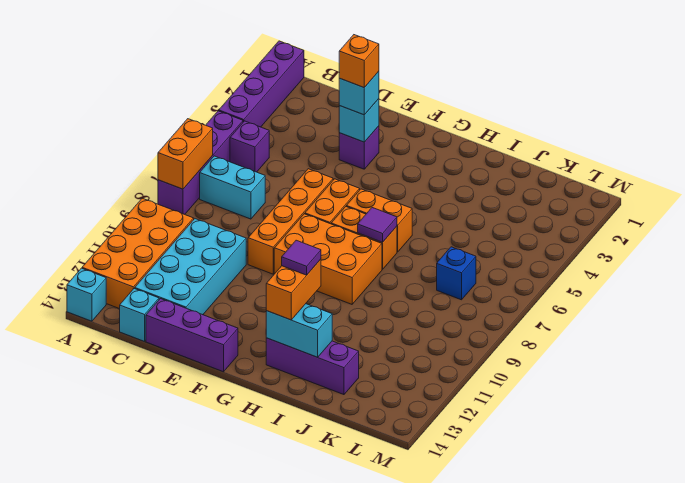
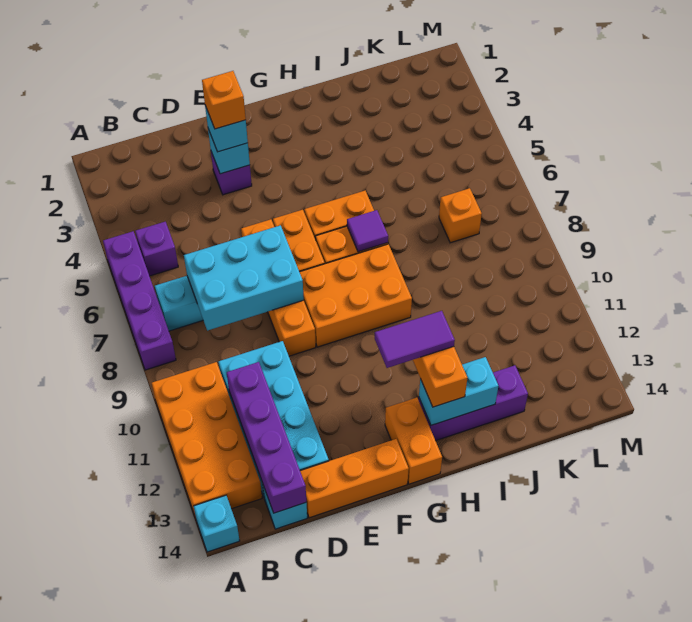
purple 1x4 brick [219,41,304,127] -> purple 1x4 brick moved to [227,362,306,513]
orange 1x2 brick [158,119,213,189] -> orange 1x2 brick moved to [385,398,442,484]
none -> cyan 2x3 brick [184,225,304,331]
purple 1x3 brick [146,299,238,372] -> orange 1x3 brick [300,439,409,518]
purple 1x1 tile [282,240,321,275] -> purple 1x2 tile [375,311,455,368]
blue 1x1 brick [437,247,476,300] -> orange 1x1 brick [439,188,482,243]

